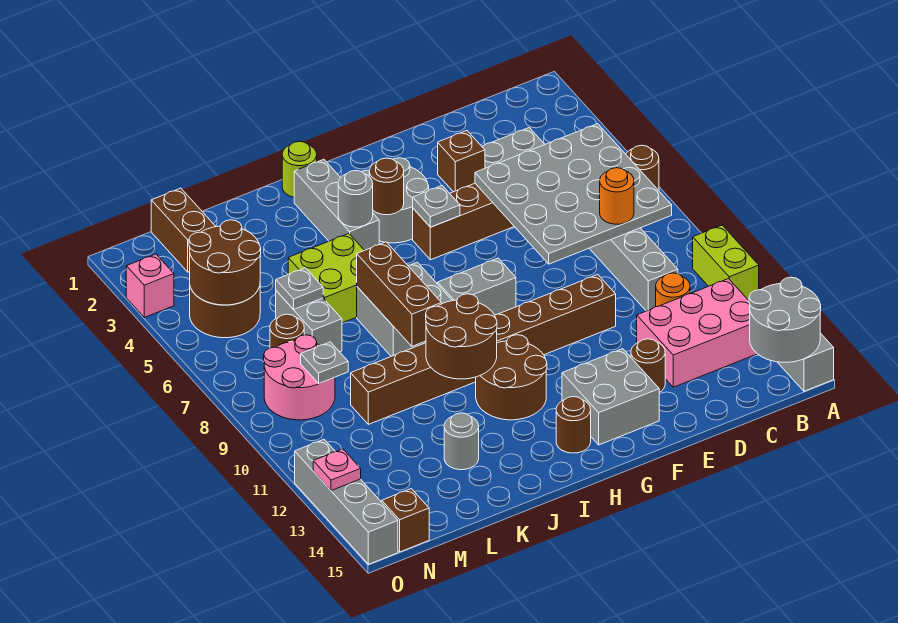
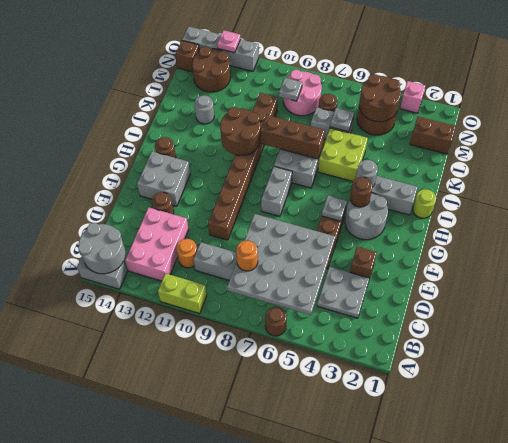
brown 2x2 round brick [476,335,547,420] -> brown 2x2 round brick moved to [192,47,230,92]

